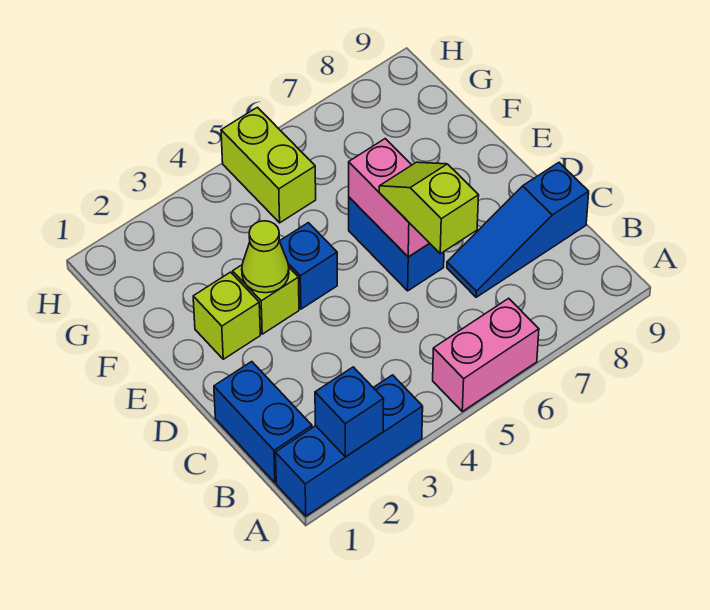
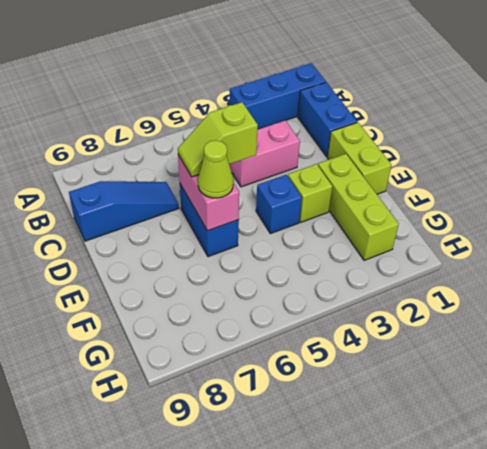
blue 1x1 brick [315,367,384,457] -> none
pink 1x2 brick [433,298,539,411] -> pink 1x2 brick moved to [229,120,300,187]
lime 1x2 slope [379,162,479,254] -> lime 1x2 slope turned to [178,102,258,177]
lime 1x1 brick [193,272,260,359] -> lime 1x3 brick [318,154,399,260]
lime 1x1 cone [242,221,289,293] -> lime 1x1 cone moved to [198,140,233,198]
lime 1x2 brick [221,107,316,223] -> lime 1x2 brick moved to [328,122,391,194]

